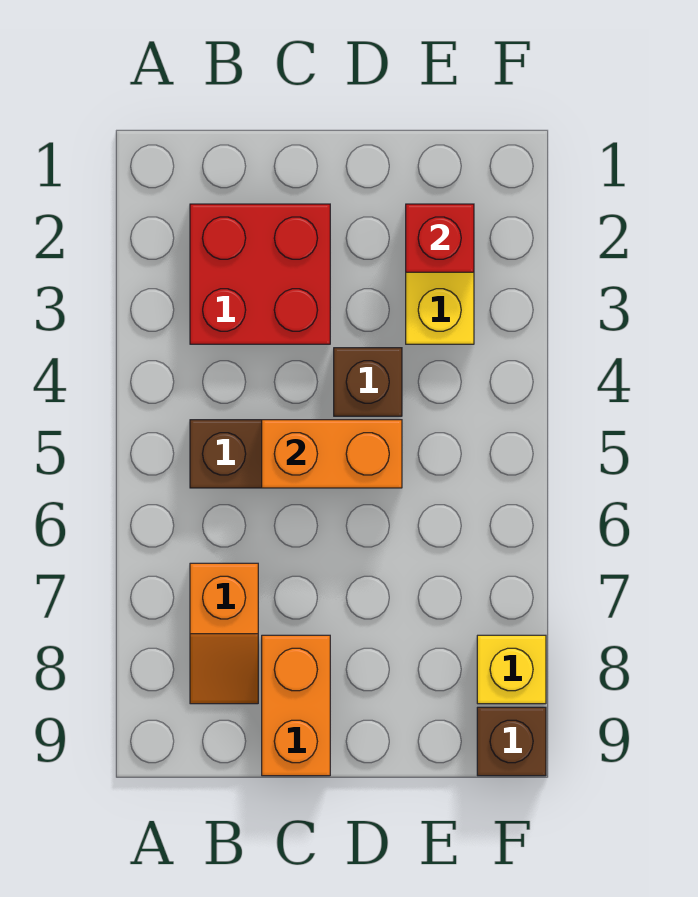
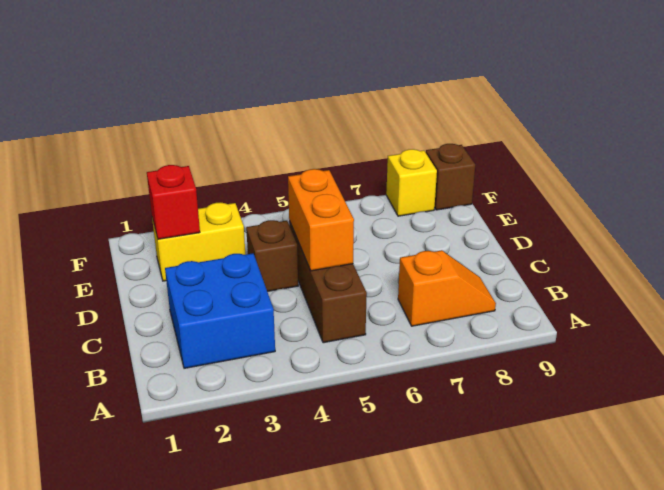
red 2x2 brick [190,204,330,344] -> blue 2x2 brick [165,253,275,368]
orange 1x2 brick [262,635,330,776] -> none

